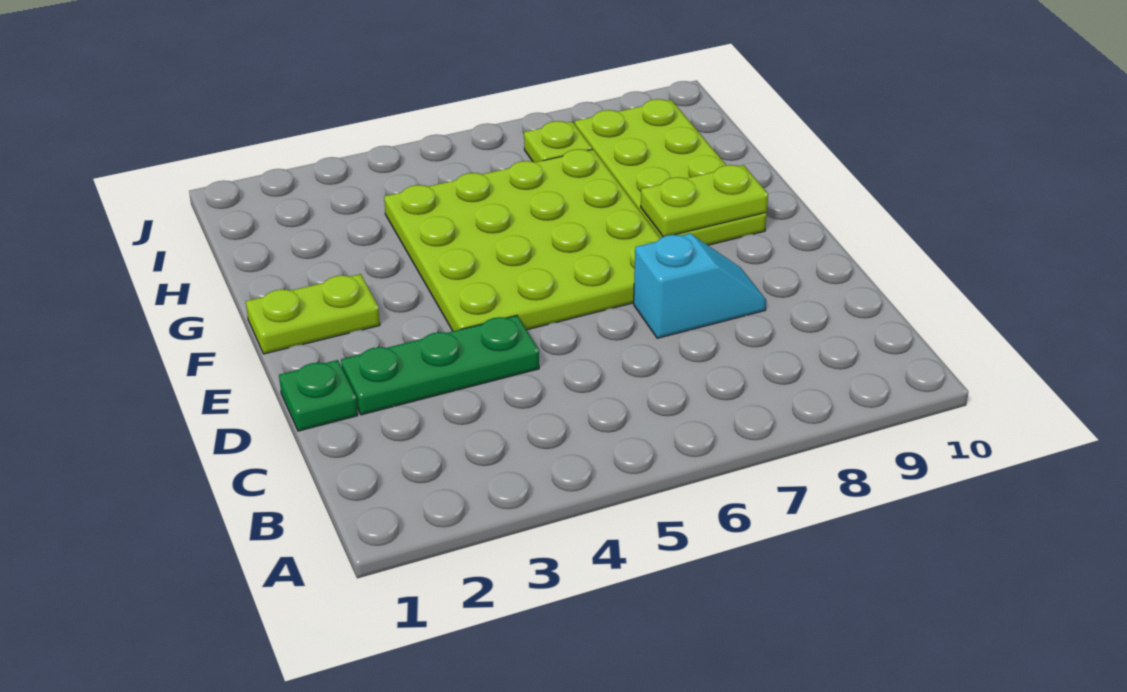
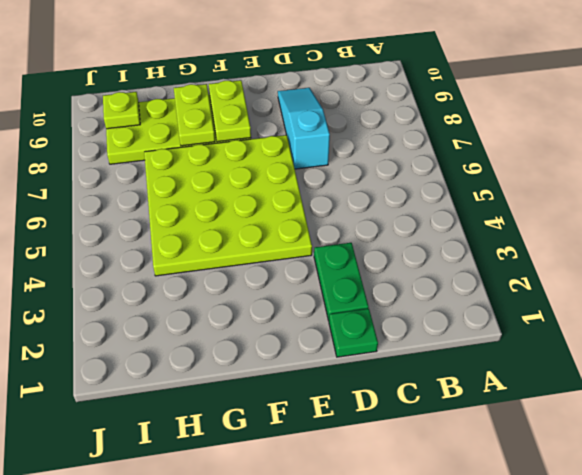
green 1x3 plate [341,315,539,415] -> green 1x2 plate [314,243,369,321]
cyan 1x2 slope [634,234,766,338] -> cyan 1x3 slope [278,88,330,169]
lime 1x2 plate [246,274,380,354] -> lime 1x2 plate moved to [174,84,215,146]
lime 1x1 plate [524,121,592,162] -> lime 1x1 plate moved to [103,92,140,129]

